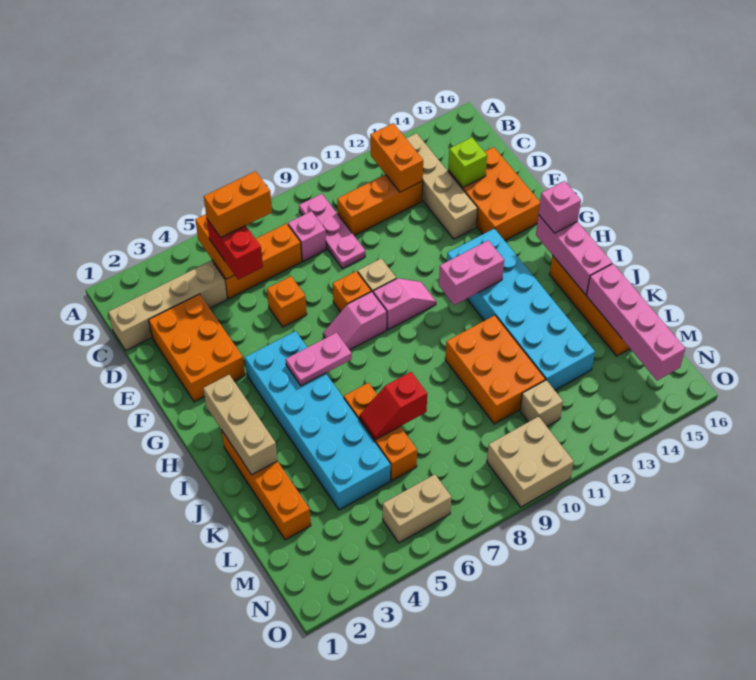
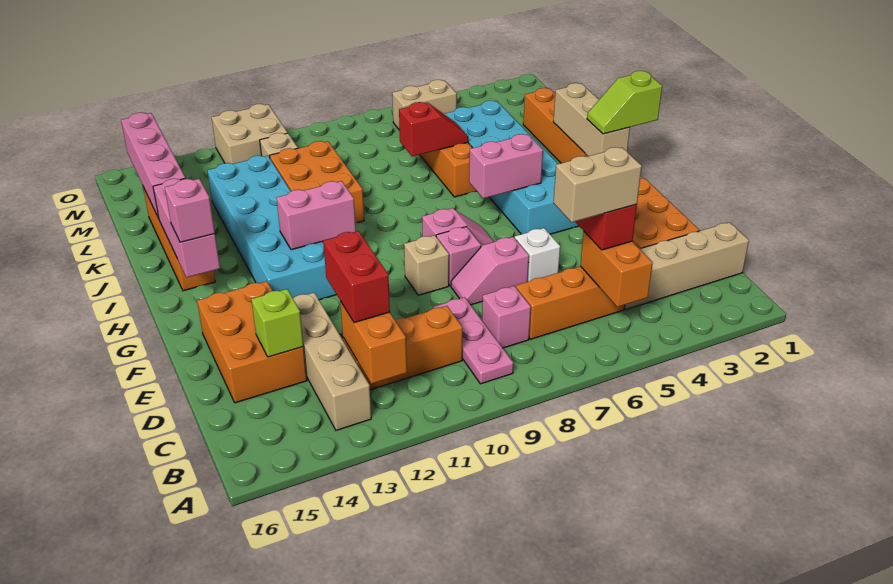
orange 1x2 brick [204,171,272,237] -> tan 1x2 brick [553,147,642,222]
none -> red 1x2 brick [323,231,390,323]
orange 1x1 brick [267,276,307,327] -> white 1x1 brick [515,228,560,282]
orange 1x1 brick [333,271,371,312] -> pink 1x1 brick [436,227,481,286]
pink 1x2 slope [373,278,436,330] -> pink 1x2 slope moved to [451,237,529,305]
none -> lime 1x2 slope [587,71,662,134]
pink 1x2 plate [286,333,352,386] -> pink 1x2 brick [469,134,543,199]
tan 2x2 brick [487,416,574,507] -> tan 2x2 brick moved to [212,104,288,164]

